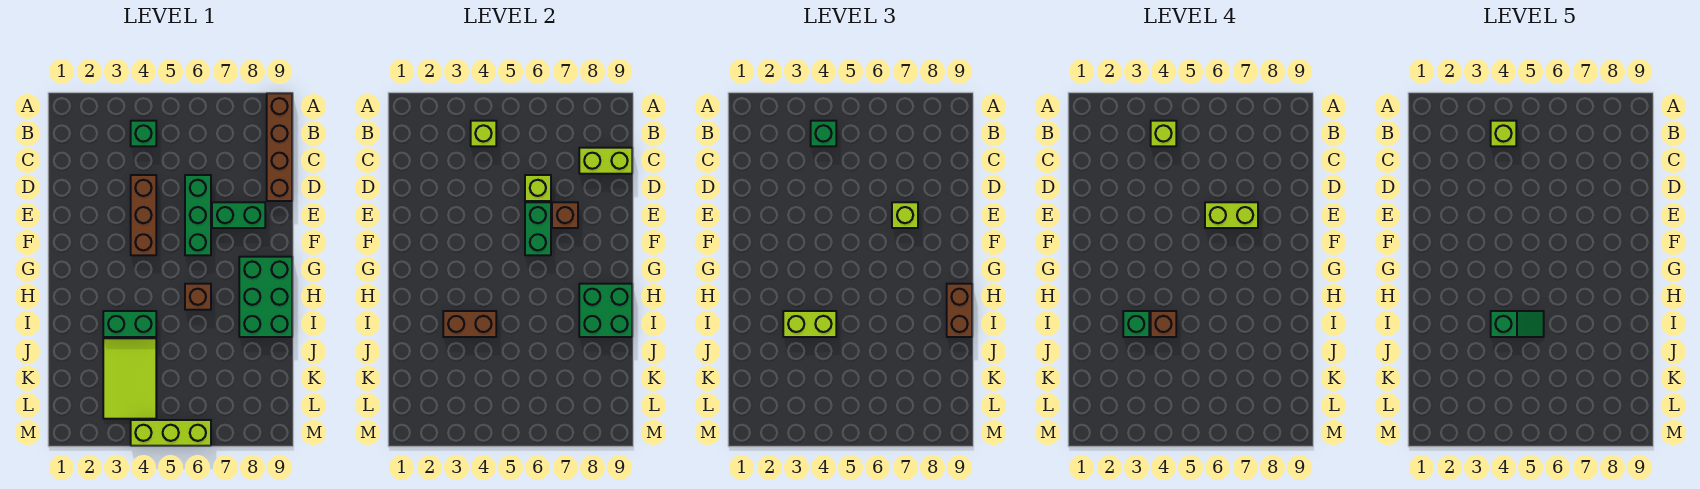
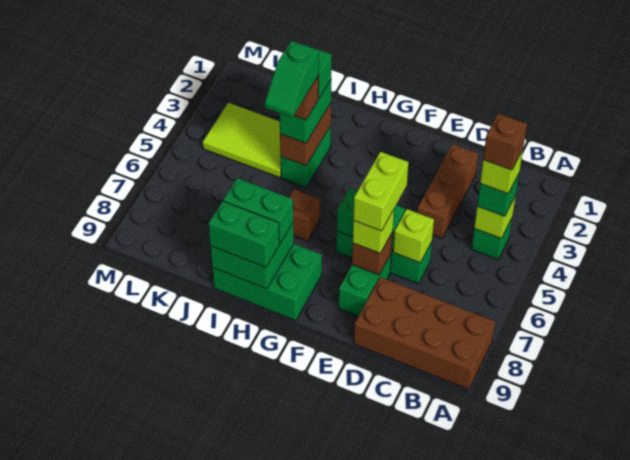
brown 1x4 brick [267,93,292,201] -> brown 2x4 brick [354,277,495,389]
lime 1x1 brick [1491,121,1516,146] -> brown 1x1 brick [483,114,527,170]
lime 1x2 brick [579,148,632,174] -> none
brown 1x3 brick [131,175,156,255] -> brown 1x3 brick turned to [417,144,478,238]
none -> green 1x2 brick [223,178,293,243]
brown 1x2 brick [947,284,972,337] -> green 1x2 brick [209,201,280,267]
lime 1x2 brick [783,311,836,337] -> green 1x2 brick [279,80,331,143]
lime 1x3 brick [131,420,211,446] -> none

